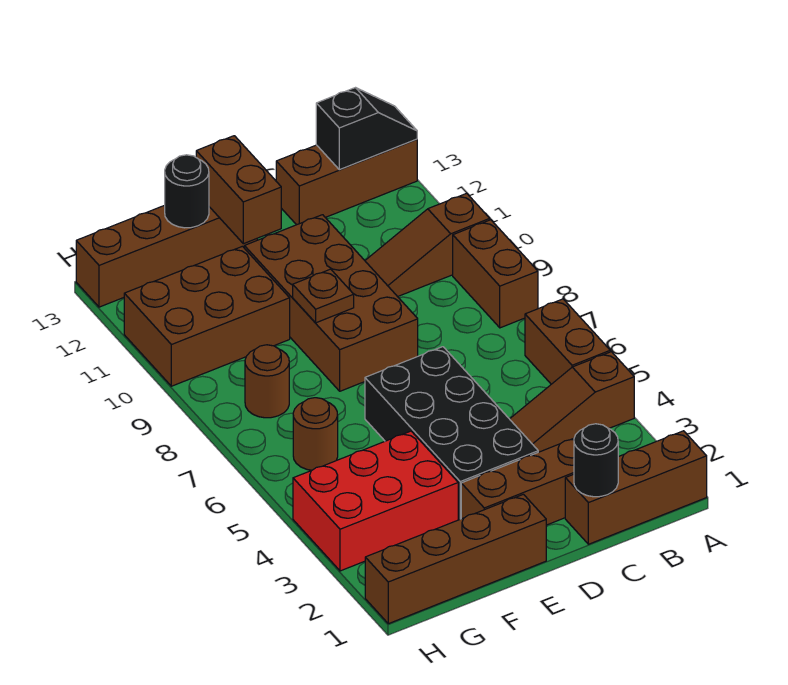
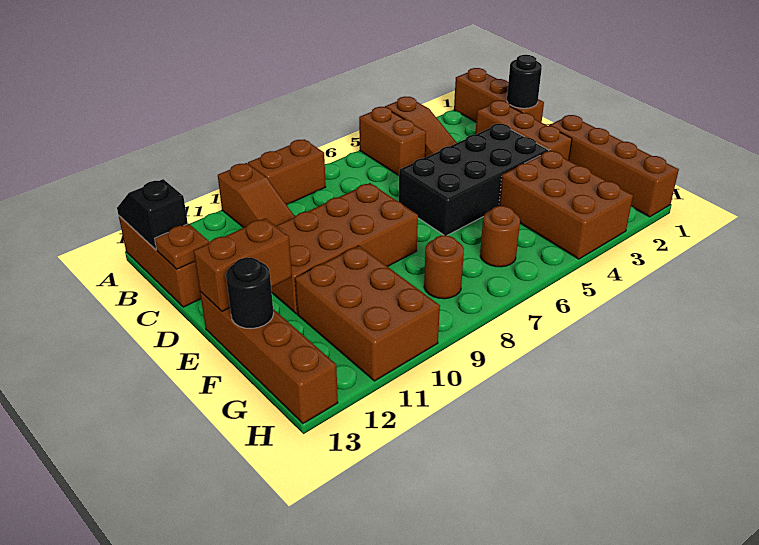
brown 1x2 brick [525,299,610,384] -> brown 1x2 brick turned to [359,107,426,176]
brown 1x1 plate [293,269,354,323] -> brown 1x1 plate moved to [155,224,209,269]
red 2x3 brick [293,431,458,571] -> brown 2x3 brick [499,151,633,259]

